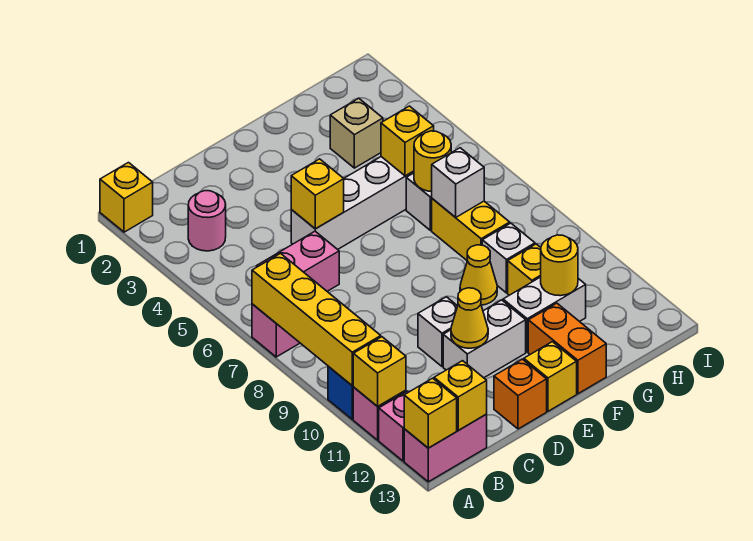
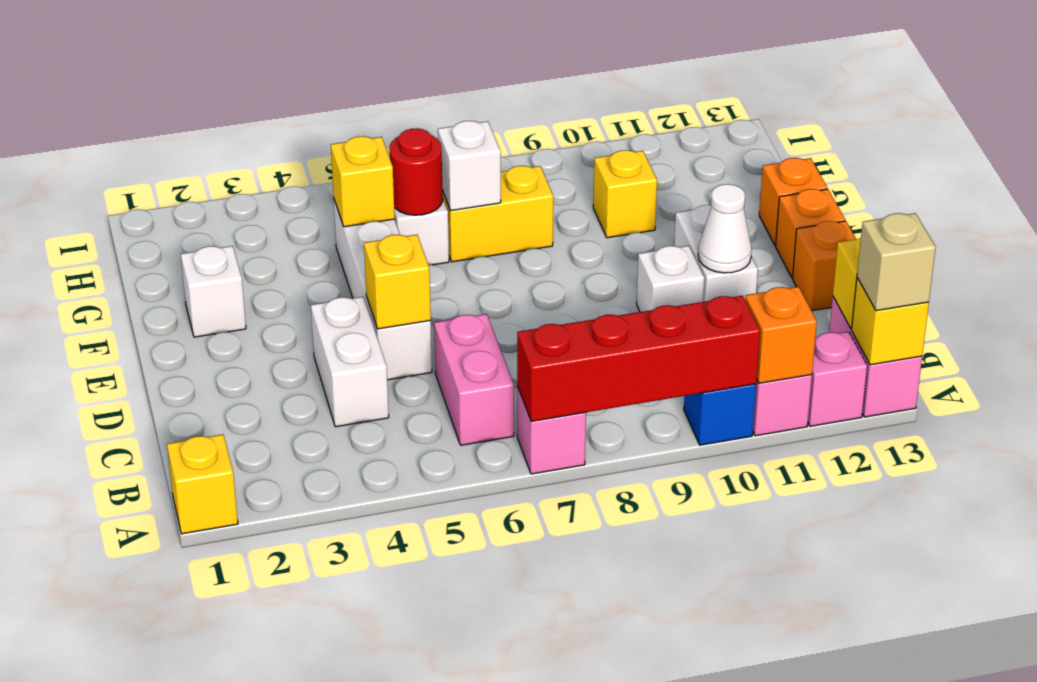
yellow 1x4 brick [252,253,381,386] -> red 1x4 brick [517,296,760,421]
yellow 1x1 brick [353,337,406,407] -> orange 1x1 brick [745,287,817,383]
pink 1x1 round brick [188,191,226,251] -> none
yellow 1x1 cone [451,288,488,348] -> white 1x1 cone [698,184,752,273]
yellow 1x1 brick [524,342,577,411] -> orange 1x1 brick [776,189,845,278]
yellow 1x1 cone [460,245,497,305] -> none
white 1x2 brick [503,277,586,352] -> white 1x2 brick moved to [311,297,389,427]
orange 1x2 brick [528,303,606,394] -> orange 1x1 brick [759,158,827,246]
tan 1x1 brick [330,98,383,168] -> tan 1x1 brick moved to [857,213,936,311]
yellow 1x1 round brick [414,131,451,191] -> red 1x1 round brick [389,128,443,215]
white 1x1 brick [482,223,535,293] -> white 1x1 brick moved to [181,246,246,337]
yellow 1x1 round brick [541,235,578,296] -> none

